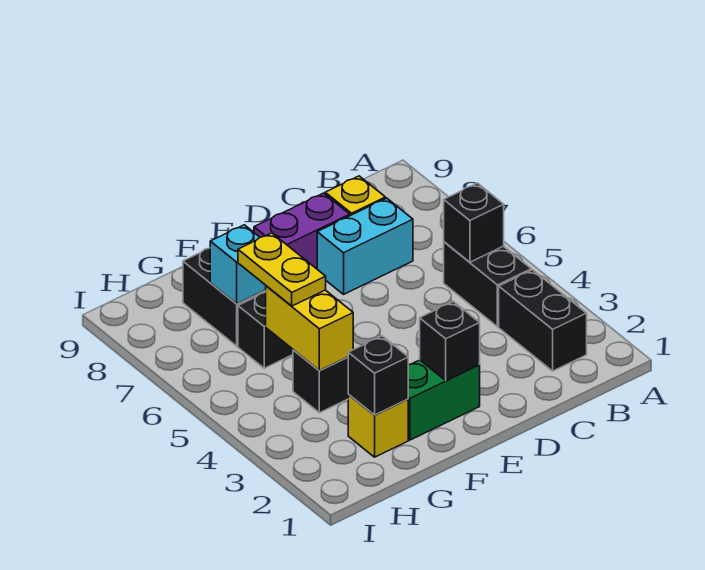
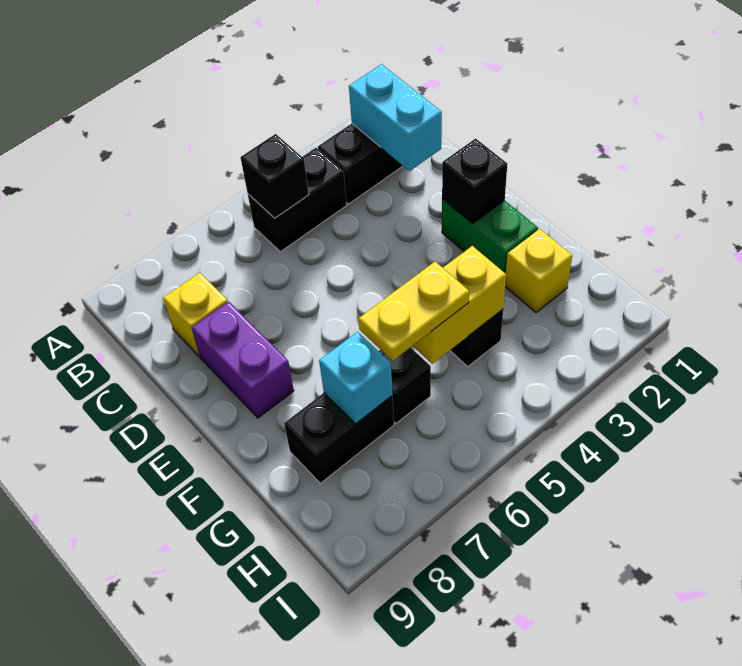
cyan 1x2 brick [317,198,413,294] -> cyan 1x2 brick moved to [349,64,442,171]
black 1x1 brick [348,336,408,415] -> none

